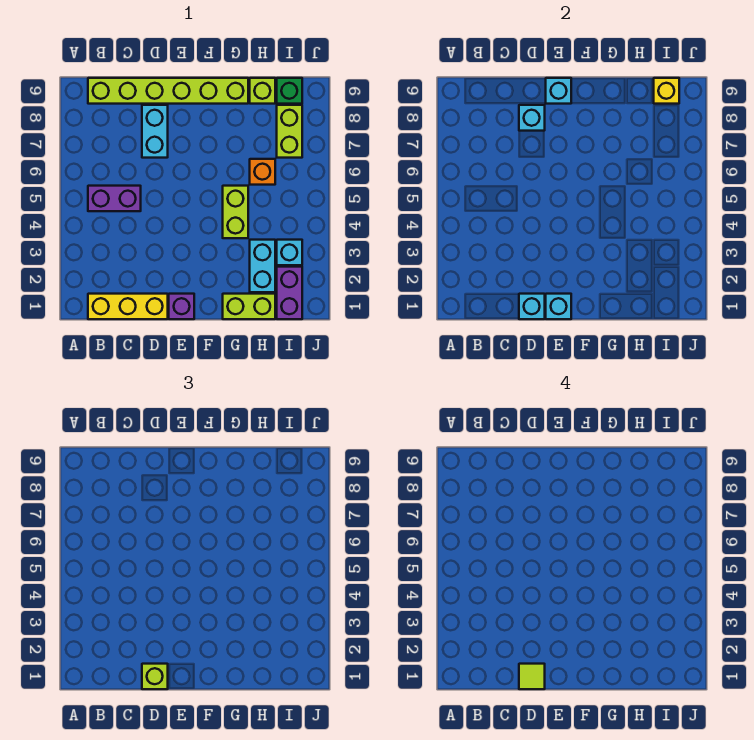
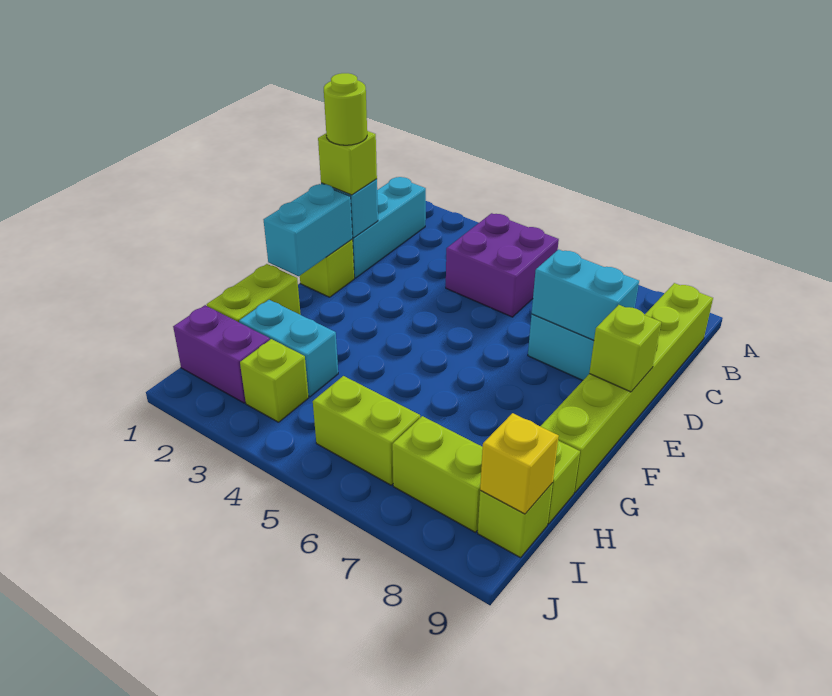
yellow 1x3 brick [88,294,168,319] -> cyan 1x3 brick [352,177,426,278]
purple 1x2 brick [88,186,141,211] -> purple 2x2 brick [446,213,559,317]
lime 1x1 tile [519,664,545,689] -> lime 1x1 round brick [324,73,367,145]
cyan 1x1 brick [519,105,545,131] -> cyan 1x2 brick [532,249,639,340]
purple 1x1 brick [169,294,194,319] -> lime 1x1 brick [300,240,354,297]
cyan 1x1 brick [546,294,571,319] -> cyan 1x2 brick [263,184,352,276]
cyan 1x1 brick [546,78,571,104] -> lime 1x1 brick [589,305,661,392]
lime 1x2 brick [223,186,248,238] -> lime 1x2 brick moved to [313,376,420,485]
orange 1x1 brick [250,159,275,185] -> none
cyan 1x1 brick [277,240,302,265] -> lime 1x1 brick [240,339,309,422]
green 1x1 brick [277,78,302,104] -> lime 1x1 brick [478,483,553,558]

